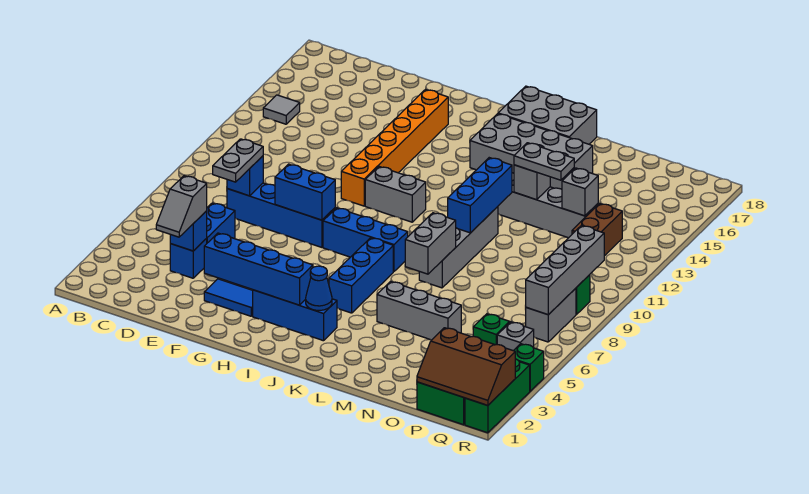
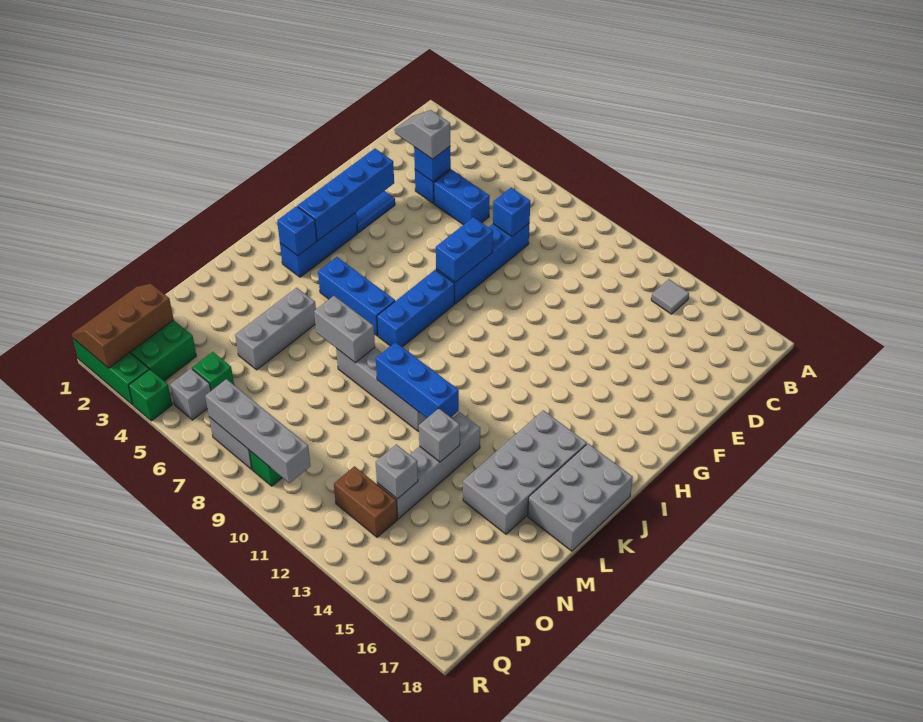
grey 1x2 plate [213,139,263,182] -> none
orange 1x6 brick [341,89,448,206] -> none
grey 1x2 brick [365,167,426,222] -> none
blue 1x1 cone [306,266,332,310] -> blue 1x1 brick [277,206,317,256]
grey 1x2 plate [514,143,574,180] -> none

